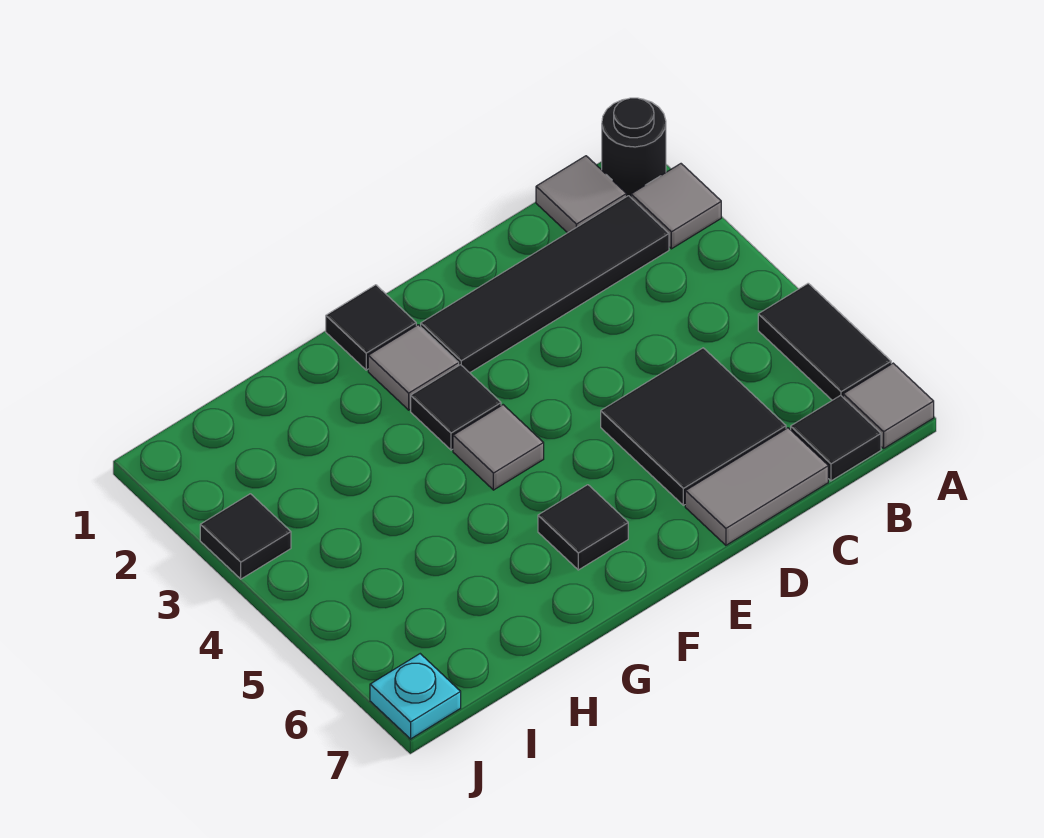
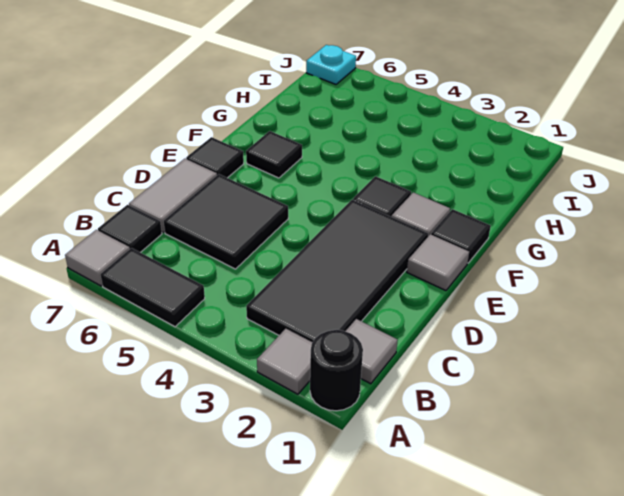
black 1x4 tile [421,196,669,373] -> black 2x4 tile [246,200,428,342]
grey 1x1 tile [453,405,544,490] -> grey 1x1 tile moved to [407,234,469,291]
black 1x1 tile [200,494,291,579] -> black 1x1 tile moved to [186,137,244,178]

